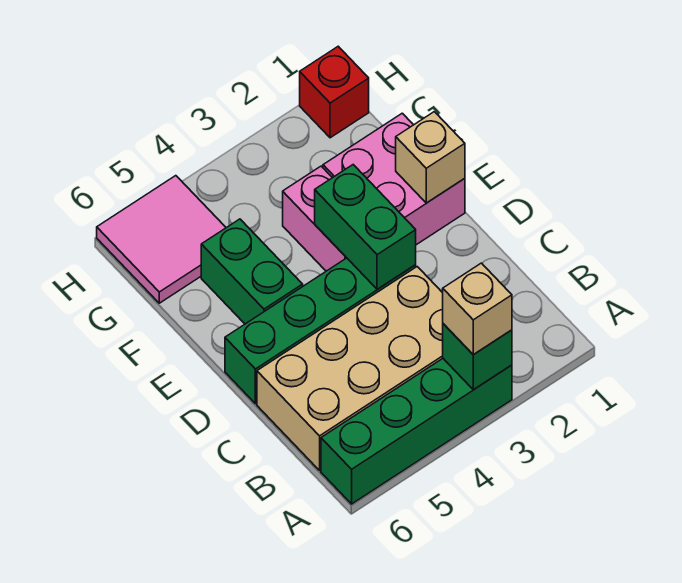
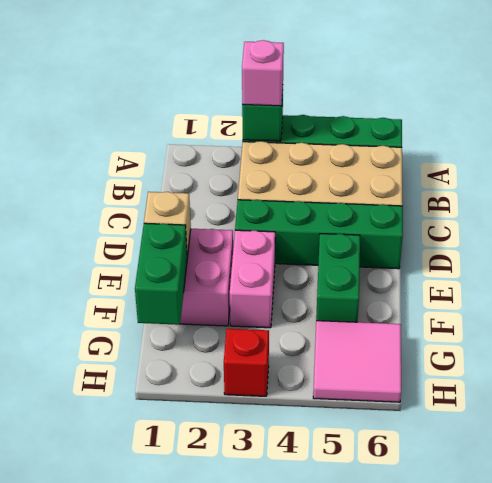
tan 1x1 brick [443,263,512,355] -> pink 1x1 brick [242,40,284,106]
green 1x2 brick [315,165,416,289] -> green 1x2 brick moved to [135,223,187,325]
red 1x1 brick [300,46,369,138] -> red 1x1 brick moved to [224,329,269,396]

